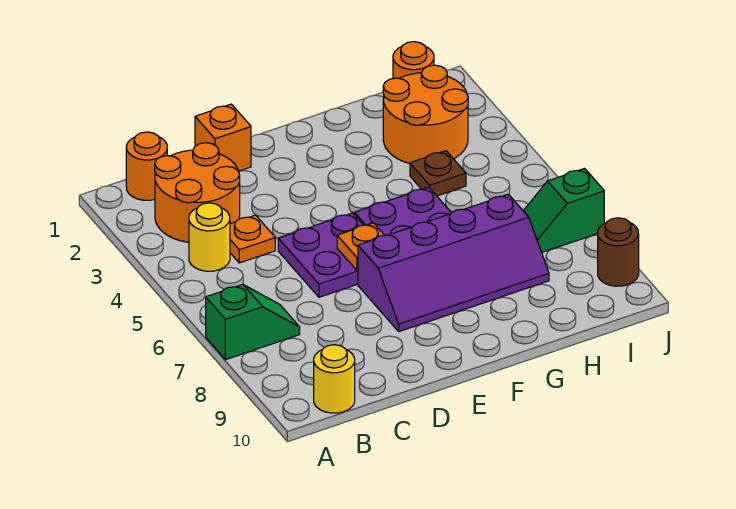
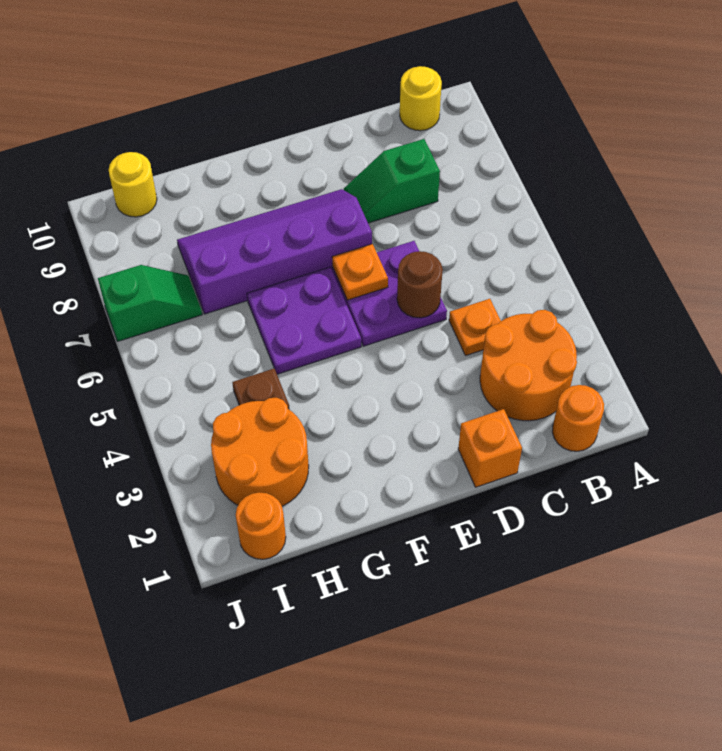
green 1x2 slope [206,284,300,360] -> green 1x2 slope moved to [344,139,440,223]
yellow 1x1 round brick [189,203,230,271] -> yellow 1x1 round brick moved to [109,152,157,217]
brown 1x1 round brick [598,218,639,286] -> brown 1x1 round brick moved to [397,251,443,318]

